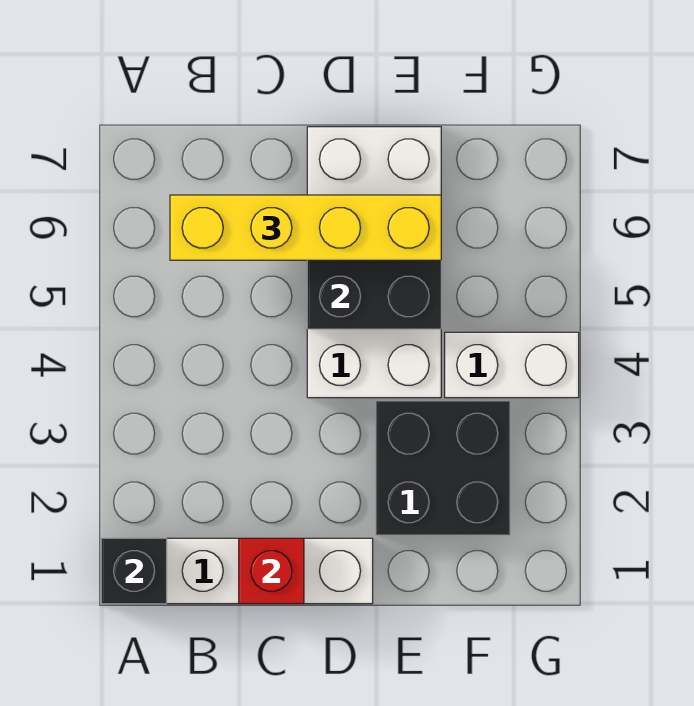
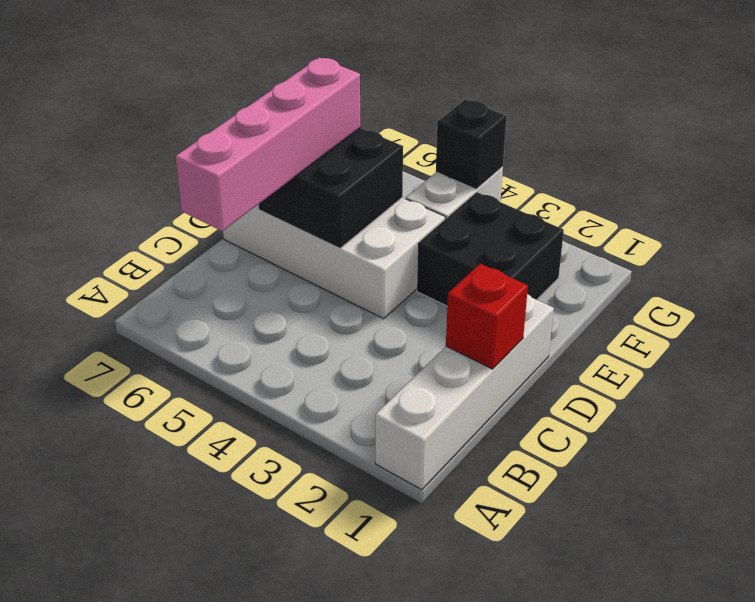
black 1x1 brick [101,538,167,604] -> black 1x1 brick moved to [436,100,507,189]
yellow 1x4 brick [170,195,441,260] -> pink 1x4 brick [175,57,360,231]

